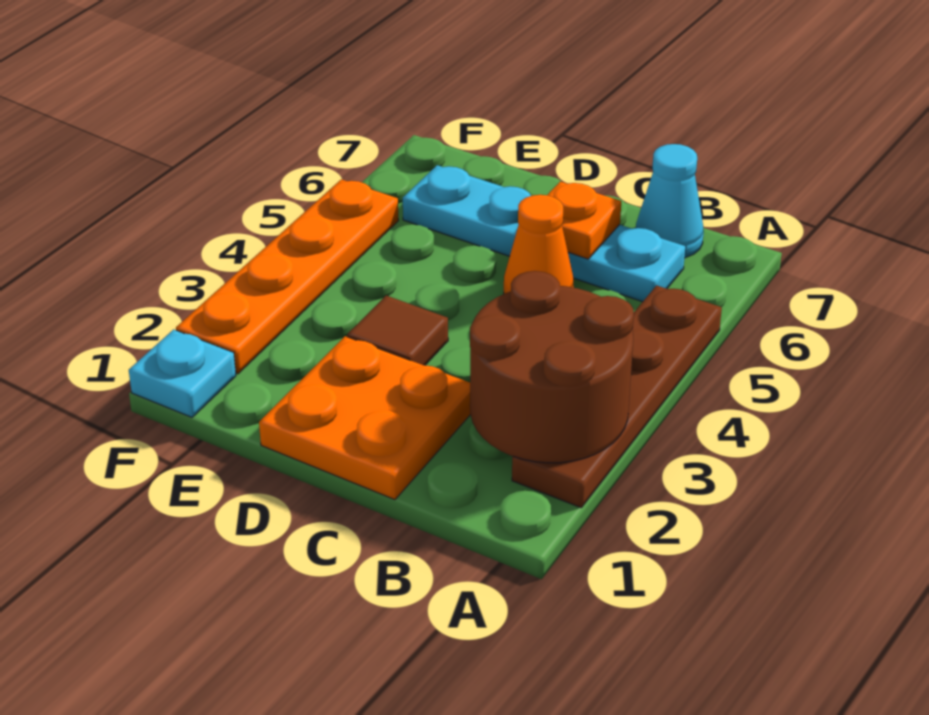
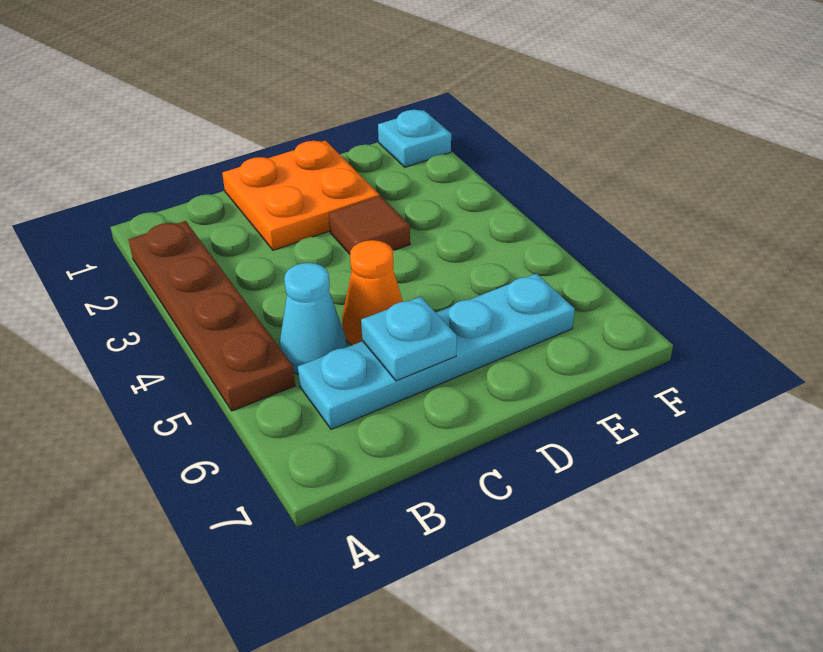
brown 2x2 round brick [470,271,634,463] -> none
cyan 1x1 cone [636,144,704,258] -> cyan 1x1 cone moved to [279,263,347,374]
orange 1x1 plate [548,181,621,259] -> cyan 1x1 plate [361,297,457,381]
orange 1x4 plate [176,179,398,374] -> none

